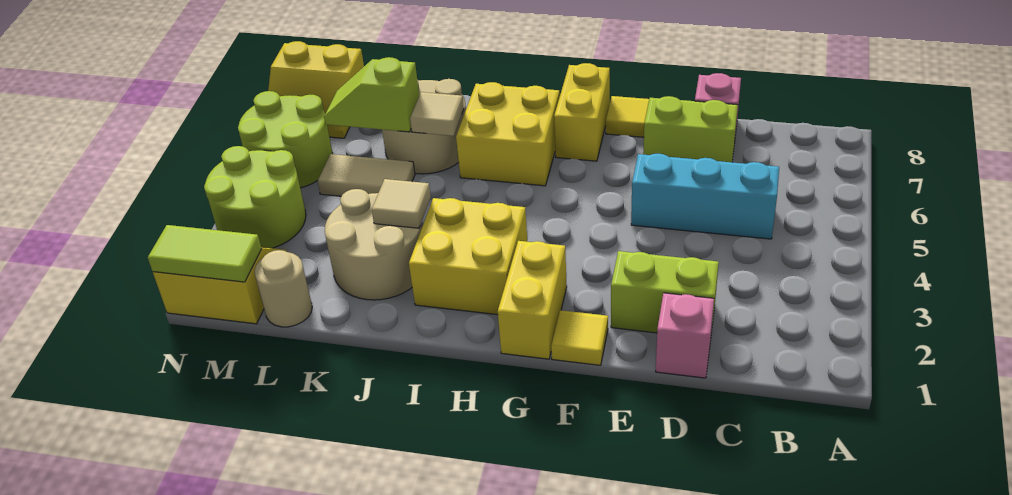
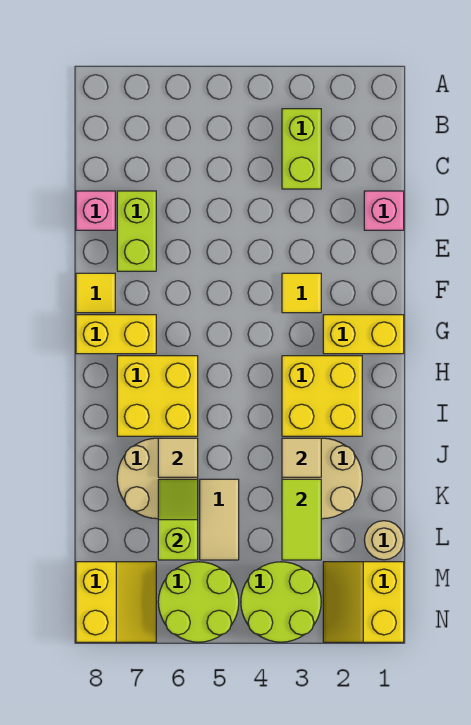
cyan 1x3 brick [631,154,779,239] -> none
lime 1x2 brick [611,251,719,333] -> lime 1x2 brick moved to [282,109,321,189]
yellow 1x1 tile [551,310,608,365] -> yellow 1x1 tile moved to [282,273,321,313]
lime 1x2 slope [324,57,419,132] -> lime 1x2 slope turned to [158,479,198,560]
lime 1x2 tile [148,225,262,282] -> lime 1x2 tile moved to [282,479,321,560]

